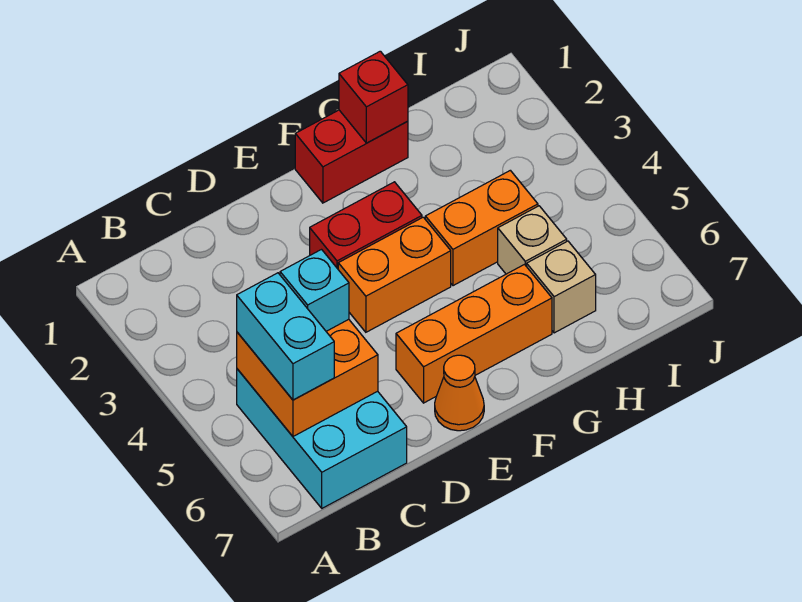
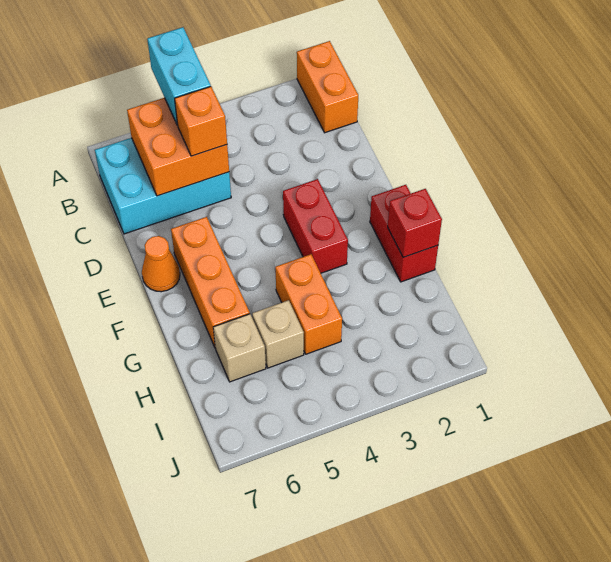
cyan 1x2 brick [237,273,334,400] -> cyan 1x2 brick turned to [147,27,211,125]
cyan 1x1 brick [280,250,349,331] -> orange 1x1 brick [175,87,227,156]
orange 1x2 brick [338,217,451,332] -> orange 1x2 brick moved to [297,41,358,133]

